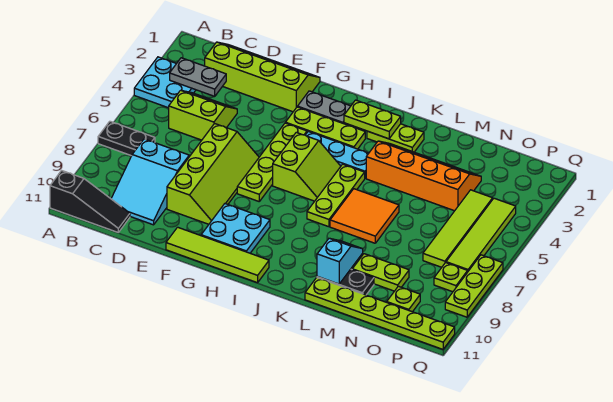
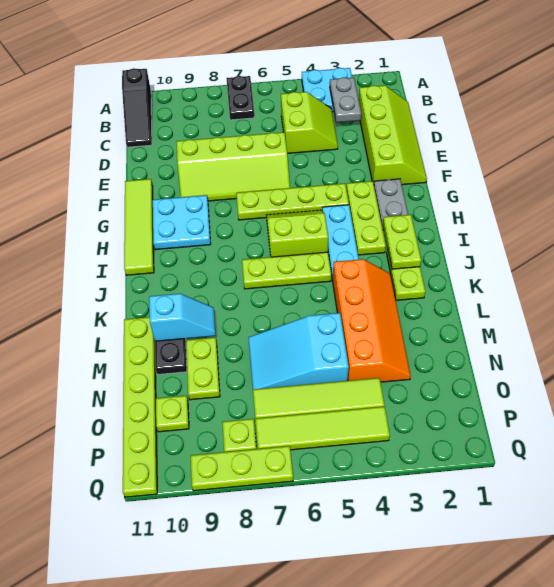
cyan 2x3 slope [111,139,189,225] -> cyan 2x3 slope moved to [249,313,349,389]
lime 2x2 slope [273,133,341,201] -> lime 2x2 slope turned to [266,210,328,257]
orange 2x2 tile [330,189,399,243] -> none

